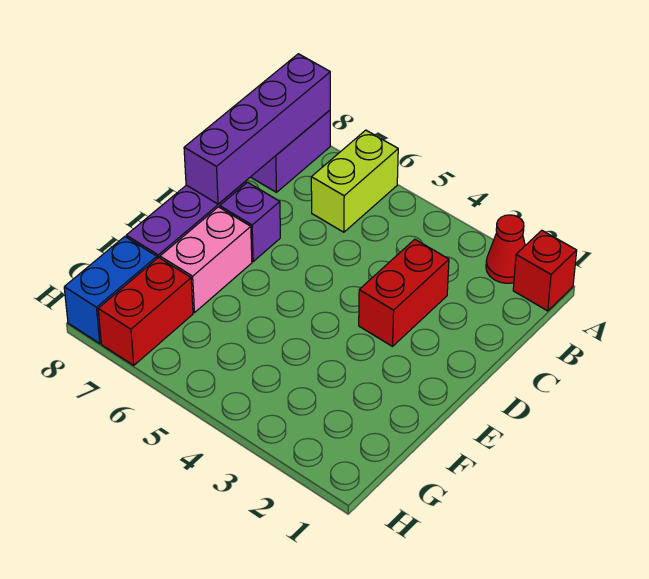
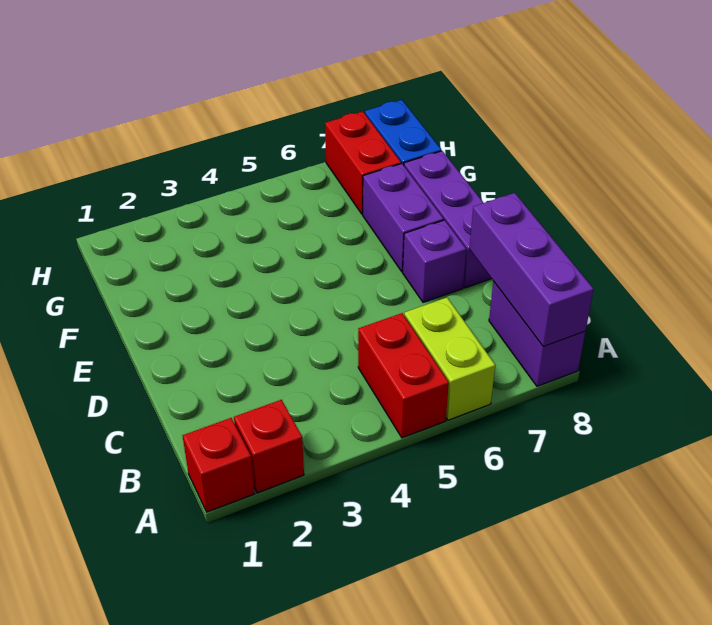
red 1x1 cone [486,215,525,283] -> red 1x1 brick [234,400,304,493]
purple 1x4 brick [184,54,330,204] -> purple 1x3 brick [470,193,593,347]
red 1x2 brick [359,239,449,346] -> red 1x2 brick moved to [358,313,449,438]
pink 1x2 brick [160,207,252,313] -> purple 1x2 brick [363,164,444,272]

